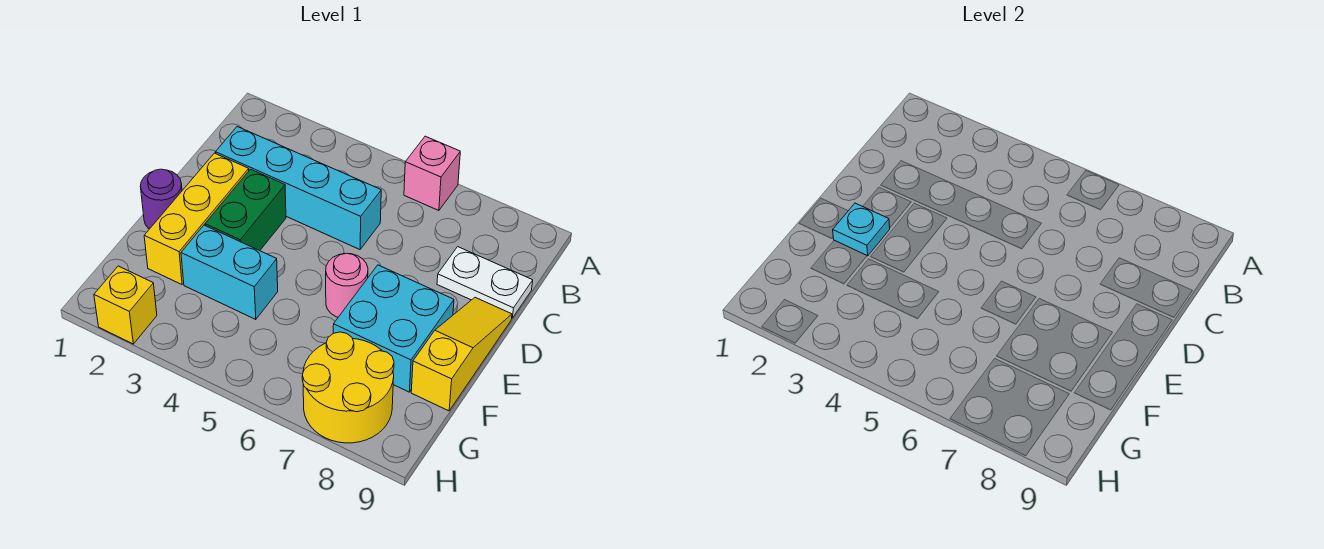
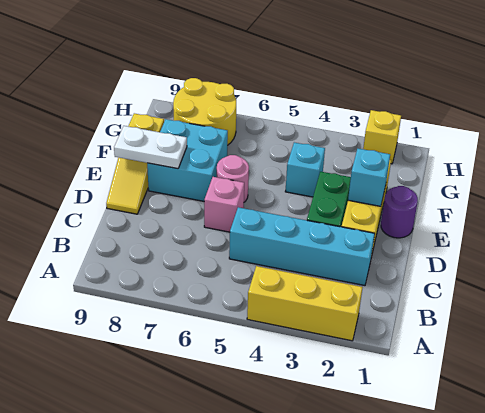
none -> yellow 1x3 brick [247,266,363,341]
pink 1x1 brick [404,136,460,211] -> pink 1x1 brick moved to [204,177,244,232]
white 1x2 plate [437,247,533,318] -> white 1x2 plate moved to [114,126,187,169]
cyan 1x1 plate [833,203,890,256] -> cyan 1x1 brick [348,149,390,206]
cyan 1x2 brick [181,225,278,320] -> cyan 1x1 brick [285,142,325,197]

